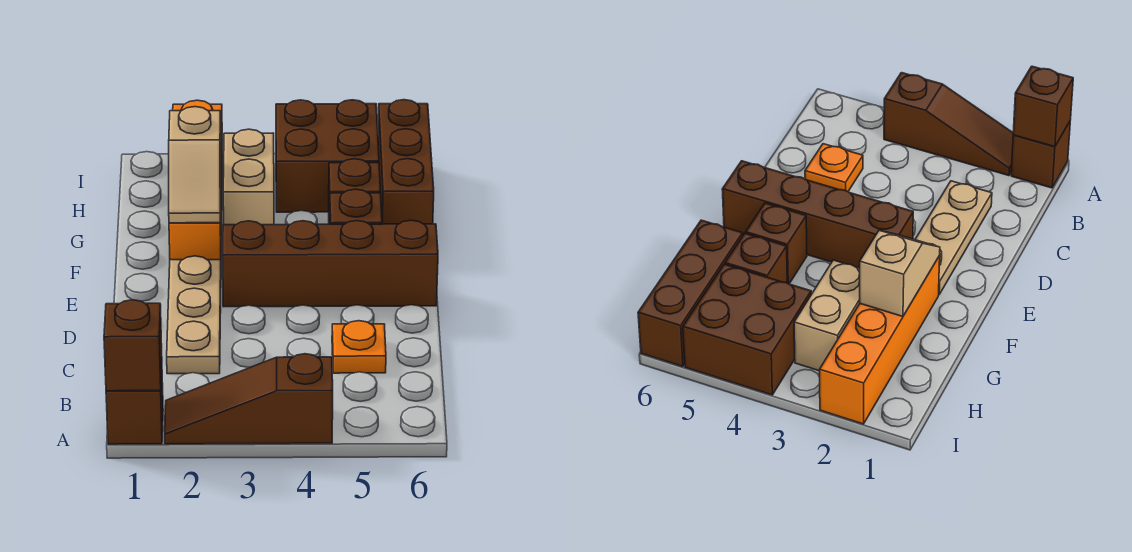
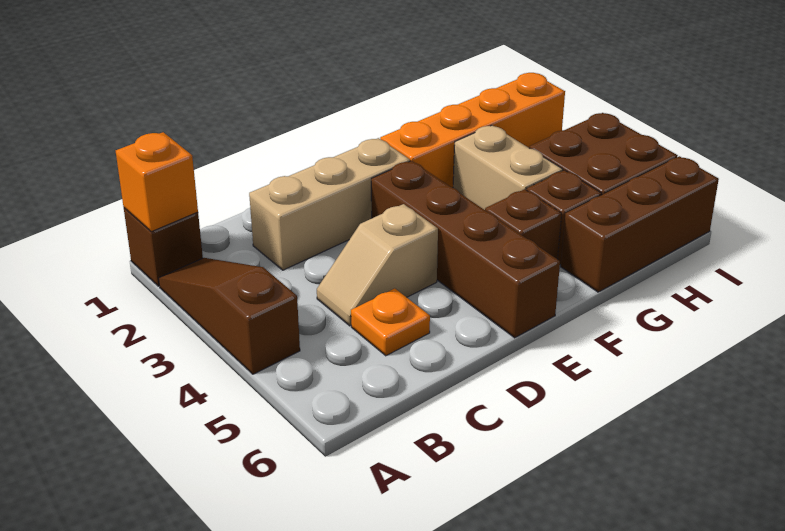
brown 1x1 brick [104,300,162,391] -> orange 1x1 brick [116,132,198,232]
tan 1x3 plate [167,256,221,374] -> tan 1x3 brick [249,138,410,270]
tan 1x2 slope [169,107,221,223] -> tan 1x2 slope moved to [317,204,438,326]
tan 1x2 brick [223,129,274,225] -> tan 1x2 brick turned to [453,125,563,210]

